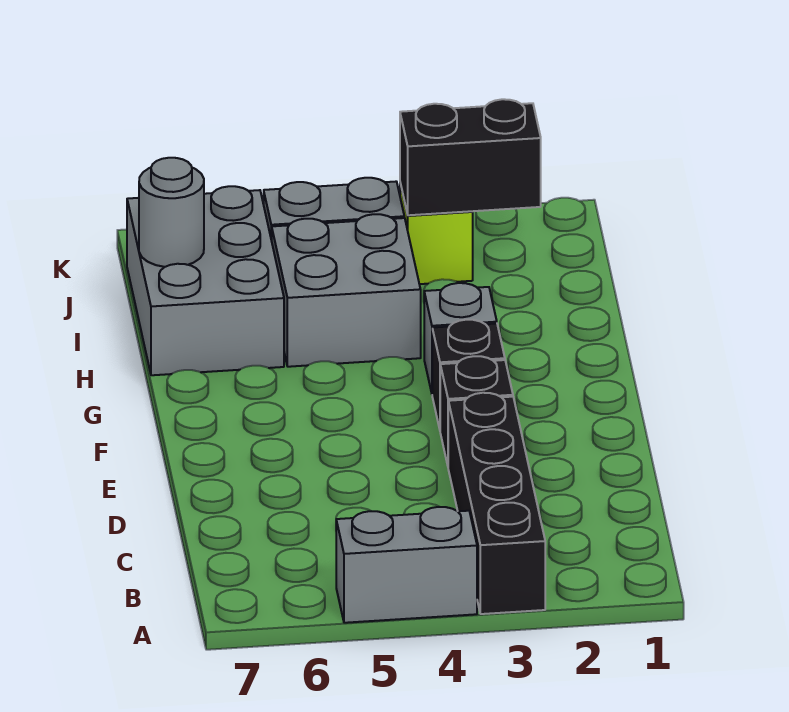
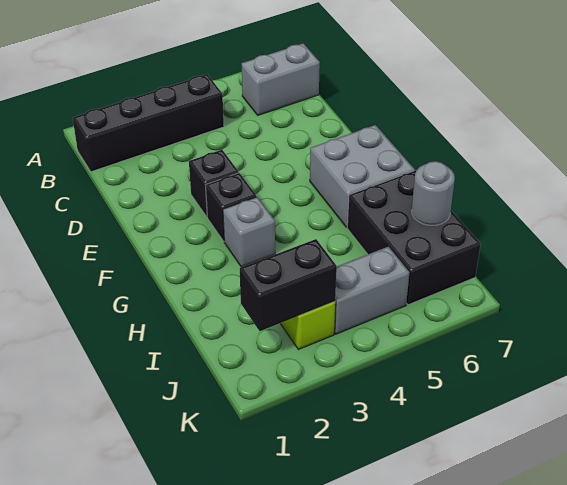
black 1x4 brick [448,393,545,614] -> black 1x4 brick turned to [73,74,224,172]
grey 1x2 brick [336,507,477,623] -> grey 1x2 brick moved to [242,43,320,115]
grey 2x2 brick [272,214,421,367] -> grey 2x2 brick moved to [310,125,415,227]
grey 2x3 brick [127,186,284,375] -> black 2x3 brick [347,170,481,305]

